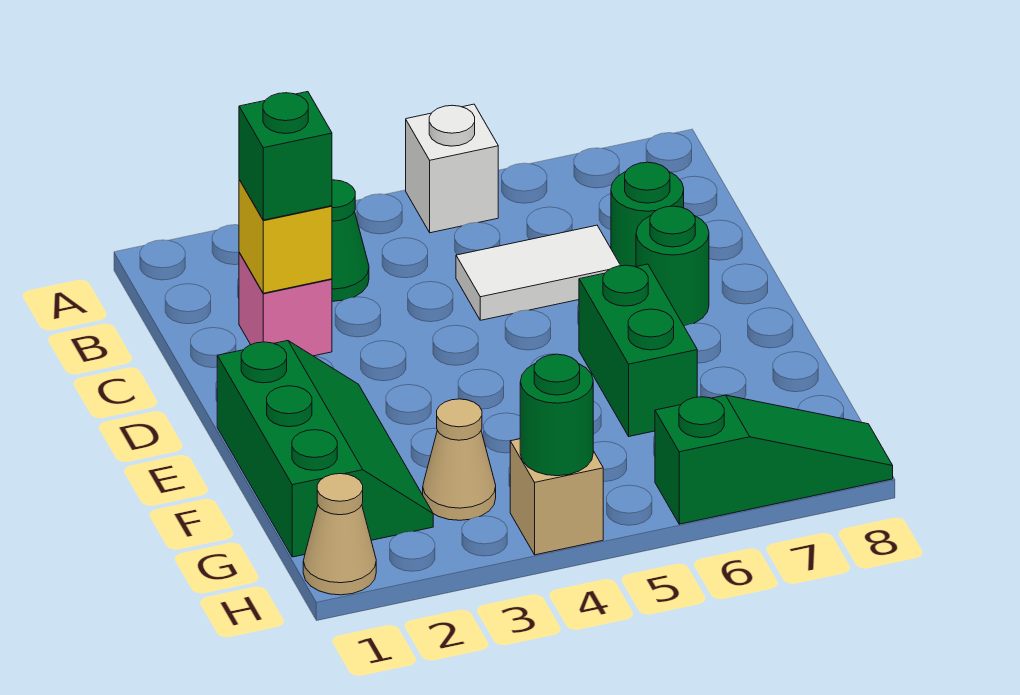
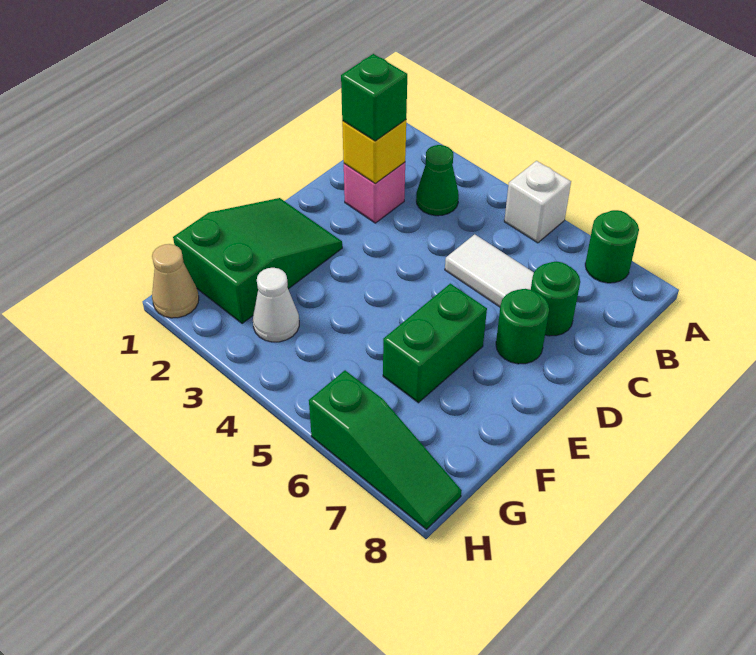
green 2x3 slope [217,341,433,557] -> green 2x3 slope turned to [173,198,342,324]
tan 1x1 cone [423,399,496,520] -> white 1x1 cone [253,268,299,342]
tan 1x1 brick [510,439,603,555] -> none
green 1x1 round brick [520,354,593,476] -> green 1x1 round brick moved to [585,210,639,283]

